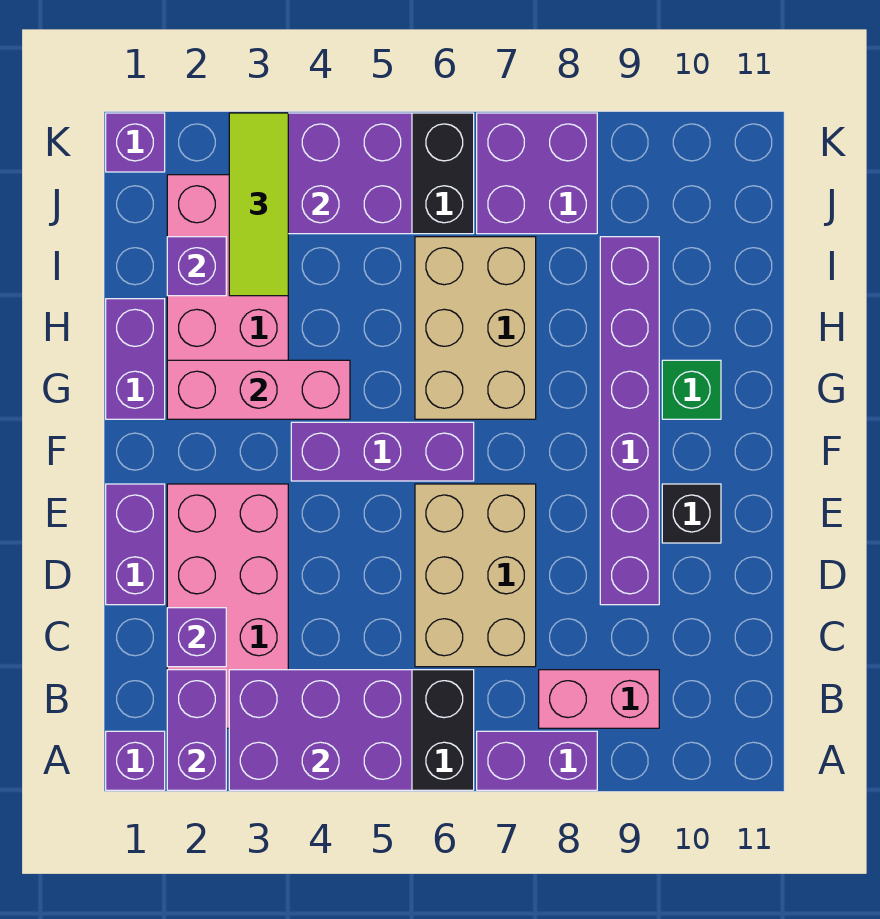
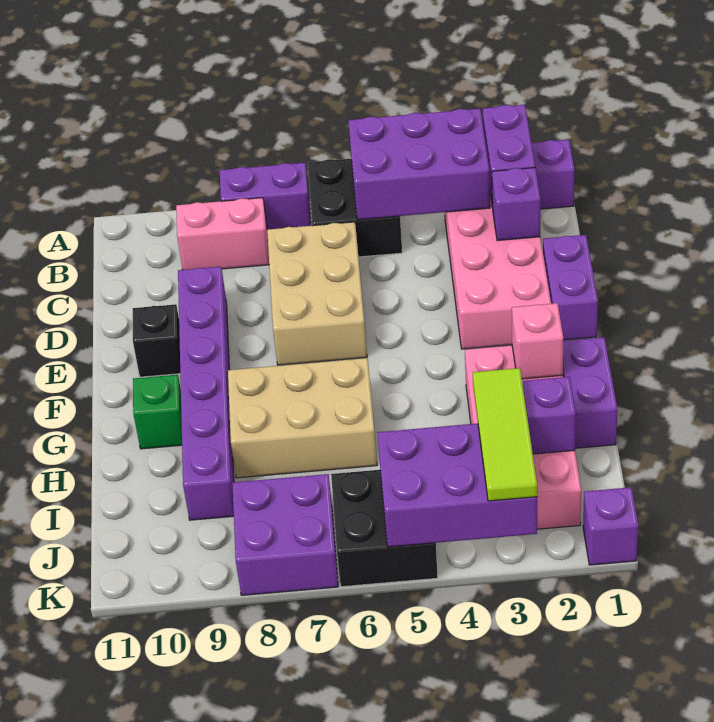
purple 1x3 brick [291,422,474,481] -> none
pink 1x3 brick [167,360,350,419] -> pink 1x1 brick [512,303,563,379]
tan 2x3 brick [415,237,536,419] -> tan 2x3 brick turned to [228,358,377,478]

